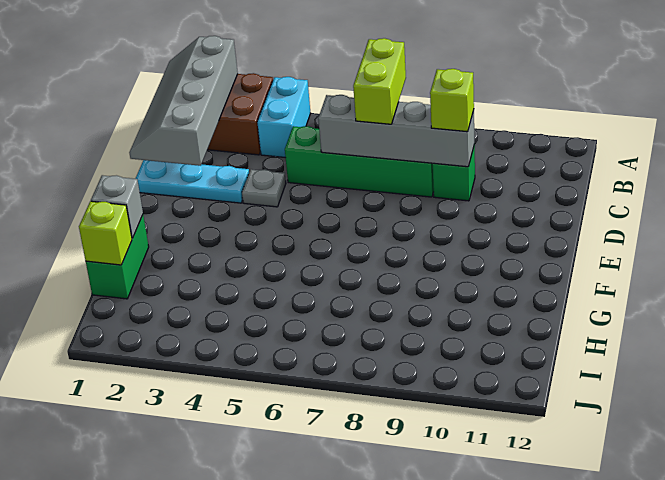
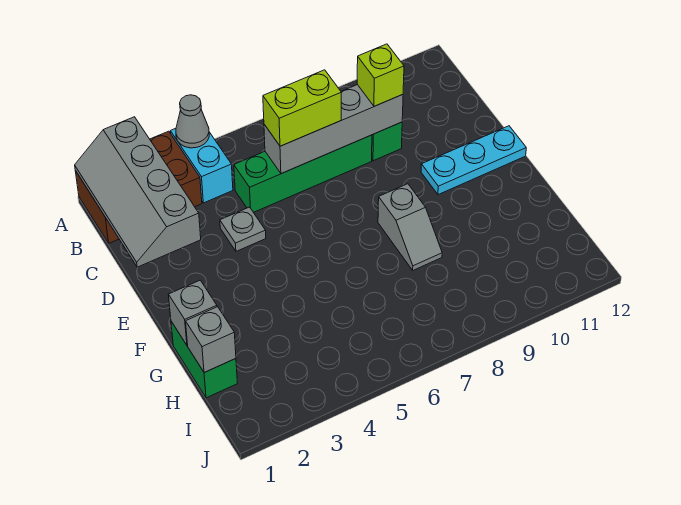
none -> grey 1x1 cone [176,95,209,148]
lime 1x2 brick [353,38,406,124] -> lime 1x2 brick turned to [263,70,341,146]
cyan 1x3 plate [136,160,249,203] -> cyan 1x3 plate moved to [421,126,526,195]
none -> grey 1x2 slope [378,184,442,270]
lime 1x1 brick [79,201,132,265] -> grey 1x1 brick [186,307,236,373]

